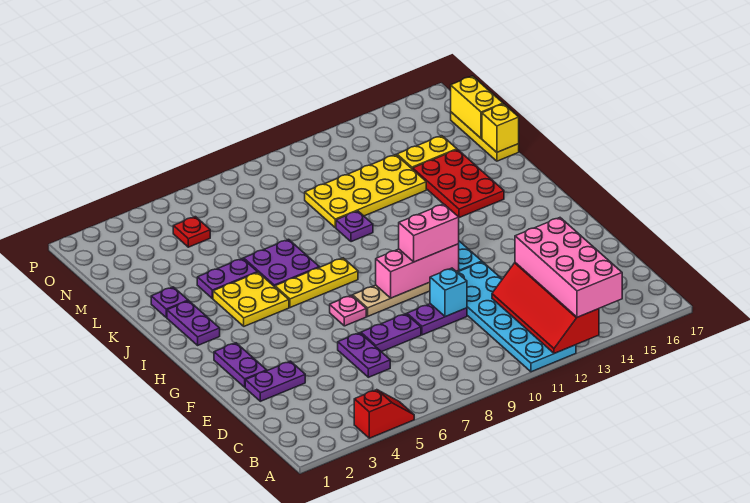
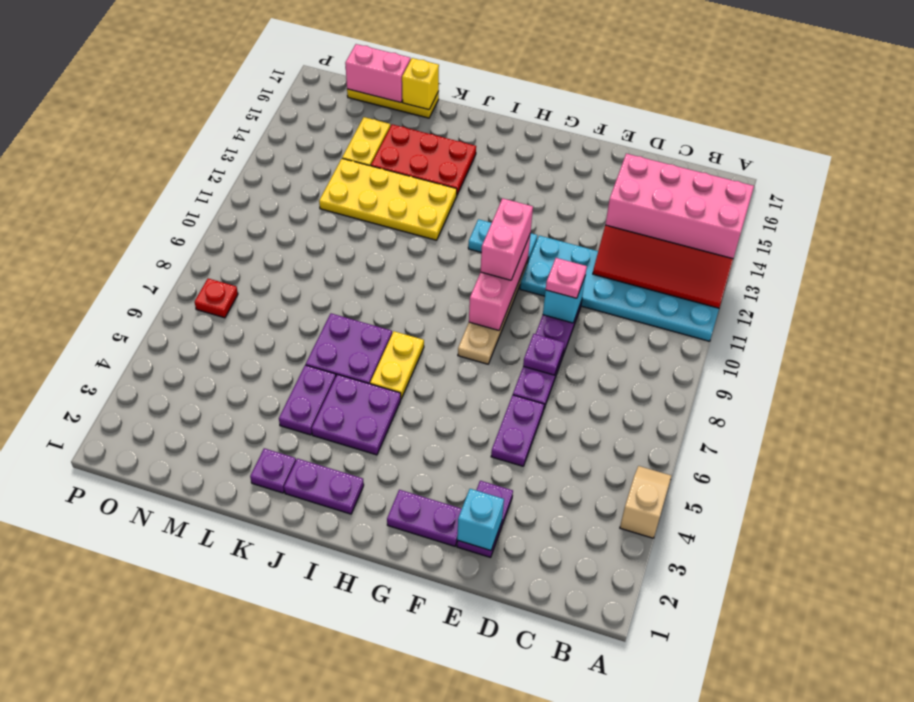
red 1x2 slope [354,390,414,438] -> tan 1x2 slope [620,466,671,538]
purple 1x2 plate [338,333,390,377] -> purple 1x2 plate turned to [491,395,544,466]
none -> cyan 1x1 brick [457,489,504,551]
pink 1x1 plate [330,295,366,326] -> pink 1x1 plate moved to [546,258,587,298]
yellow 2x2 plate [213,272,289,326] -> purple 2x2 plate [312,374,401,455]
yellow 1x3 plate [275,258,358,308] -> yellow 1x2 plate [370,331,424,399]
purple 1x1 plate [336,211,373,242] -> purple 1x1 plate moved to [523,334,564,375]
yellow 2x4 plate [305,155,426,228] -> yellow 2x4 plate turned to [319,159,457,240]
yellow 1x2 brick [451,76,503,138] -> pink 1x2 brick [345,44,411,102]
red 1x1 plate [173,217,210,247] -> red 1x1 plate moved to [195,278,238,318]

